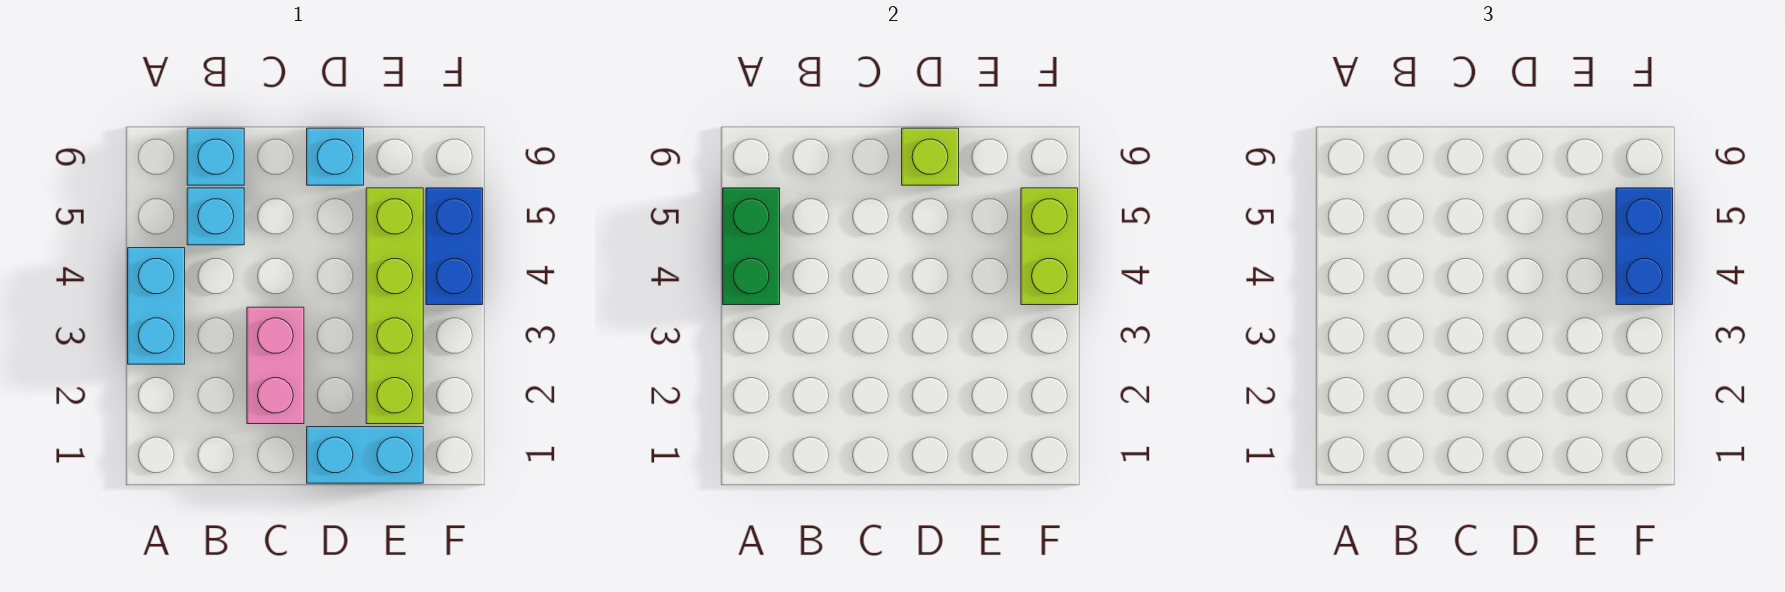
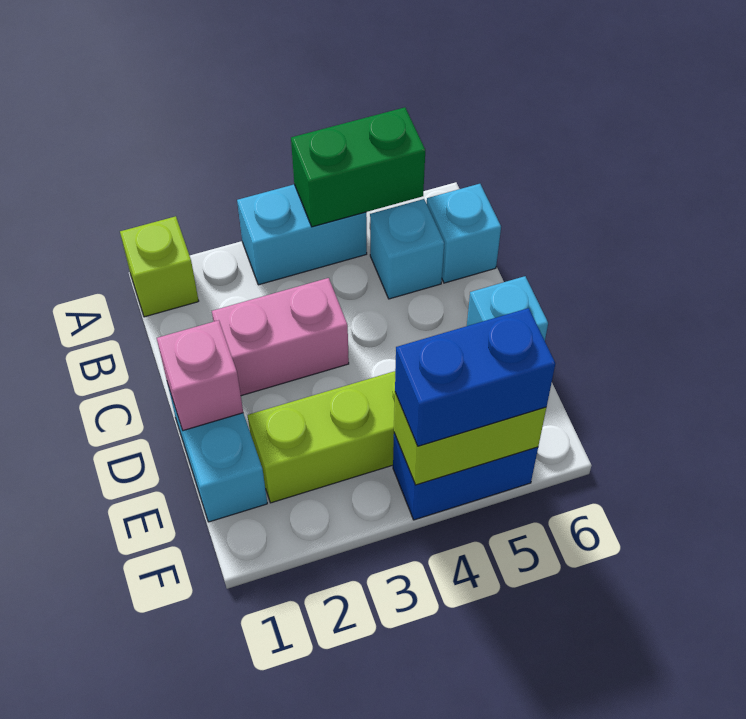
none -> pink 1x1 brick [157,320,243,431]
lime 1x1 brick [902,128,959,185] -> lime 1x1 brick moved to [120,216,199,317]

